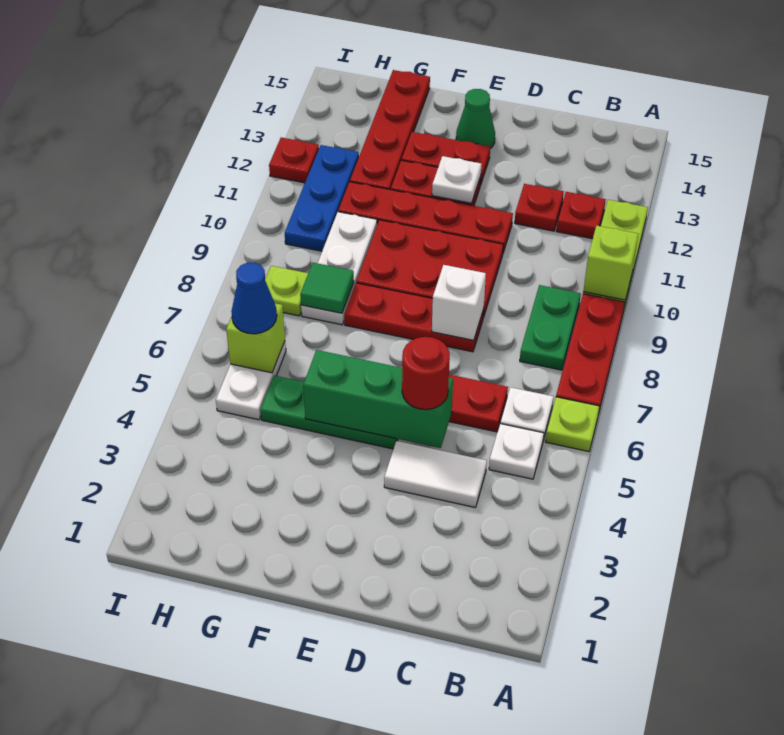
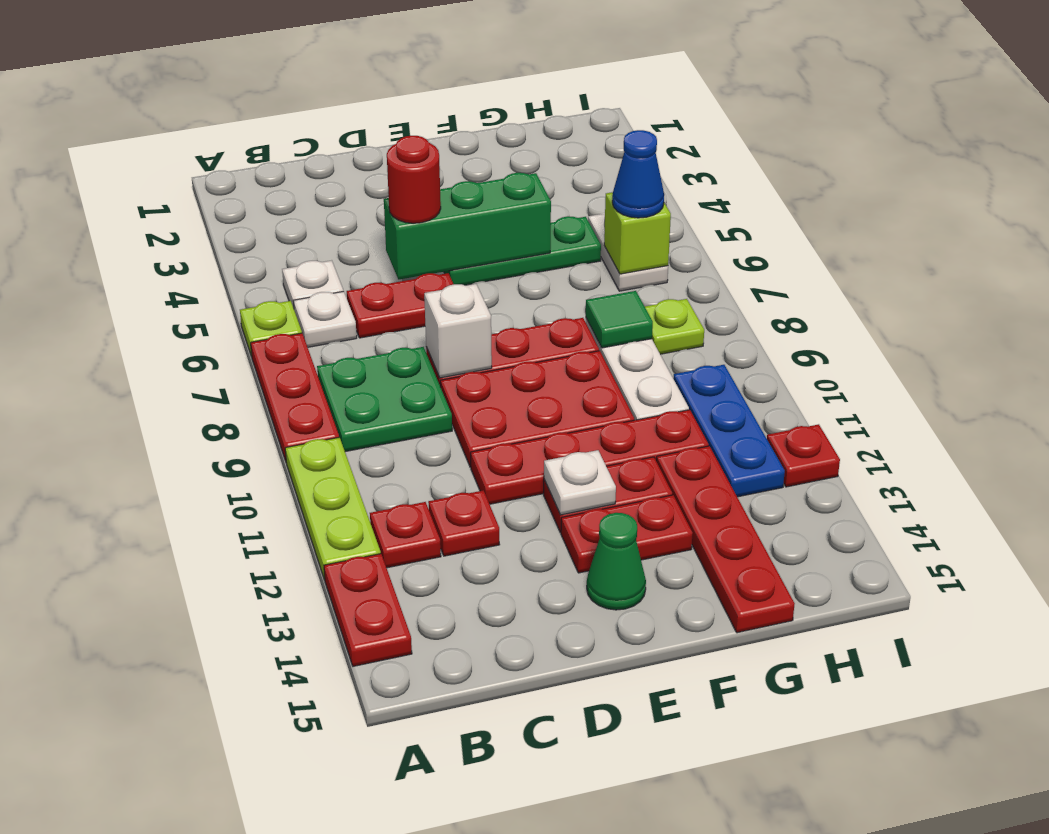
lime 1x1 brick [583,226,638,300] -> none
none -> red 1x2 plate [324,554,412,666]
green 1x2 plate [520,285,581,370] -> green 2x2 plate [317,347,452,452]
white 1x2 tile [384,441,487,508] -> none

